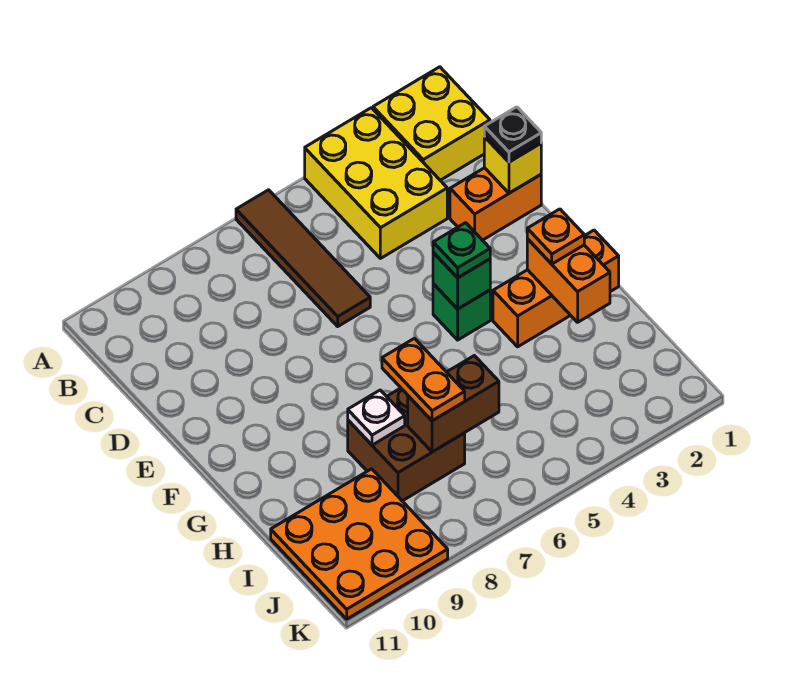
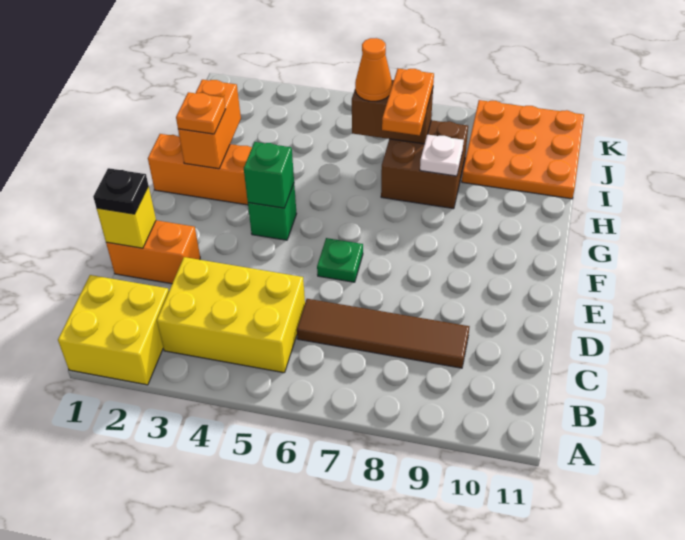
yellow 2x3 brick [305,108,447,258] -> yellow 2x3 brick turned to [157,257,305,373]
brown 1x4 tile [236,190,370,326] -> brown 1x4 tile turned to [297,299,470,368]
green 1x1 plate [433,223,490,278] -> green 1x1 plate moved to [317,238,363,282]
none -> orange 1x1 cone [355,38,392,101]

